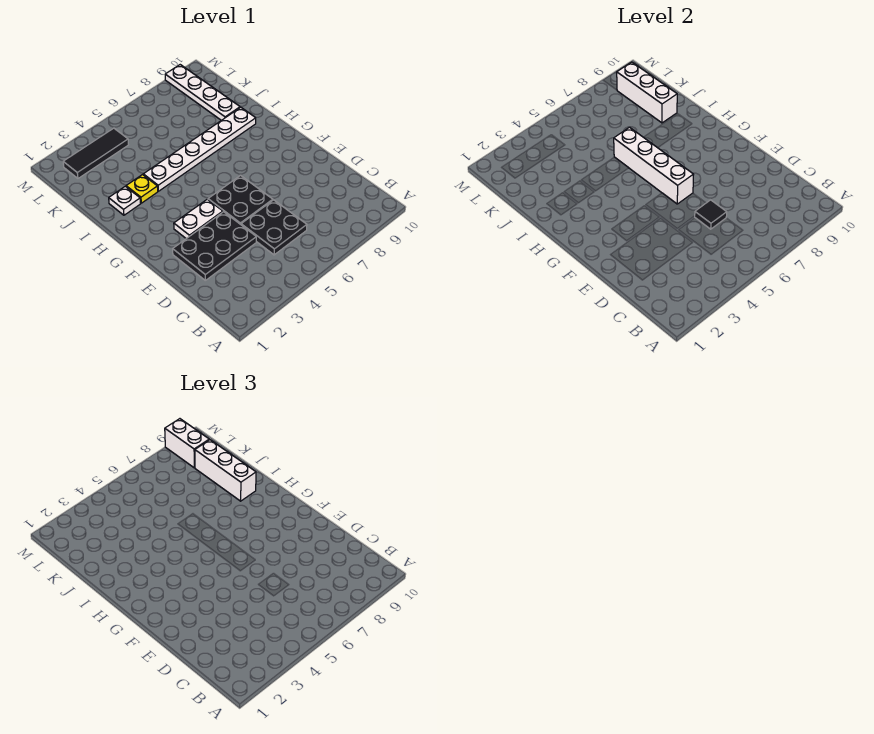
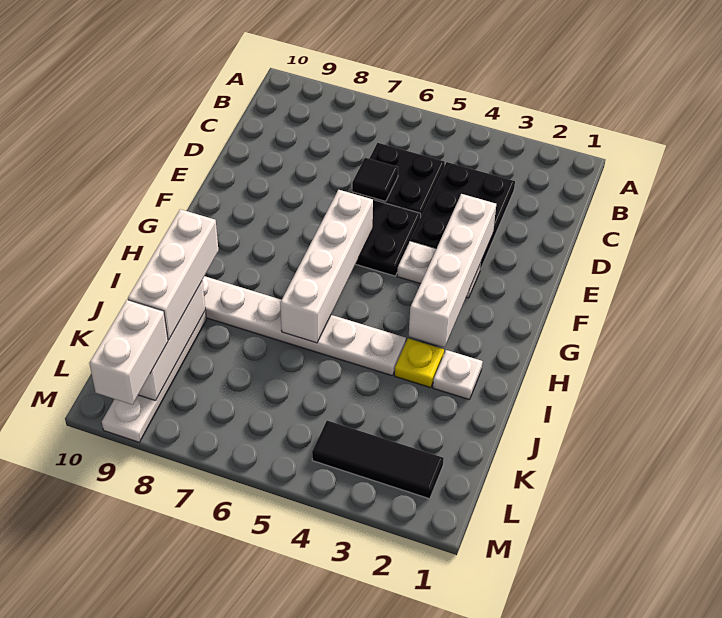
black 2x3 plate [173,212,256,280] -> black 2x3 plate turned to [410,162,515,269]
none -> white 1x4 brick [409,194,496,347]

